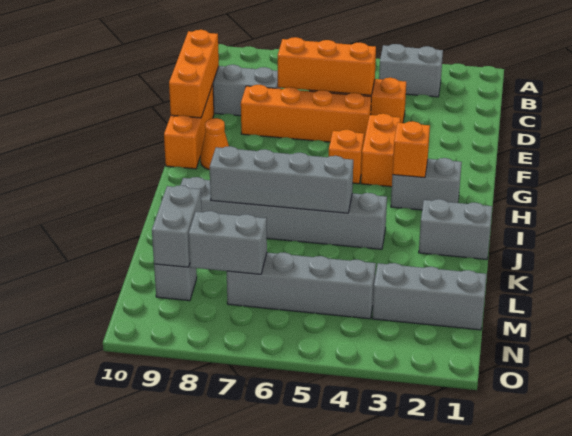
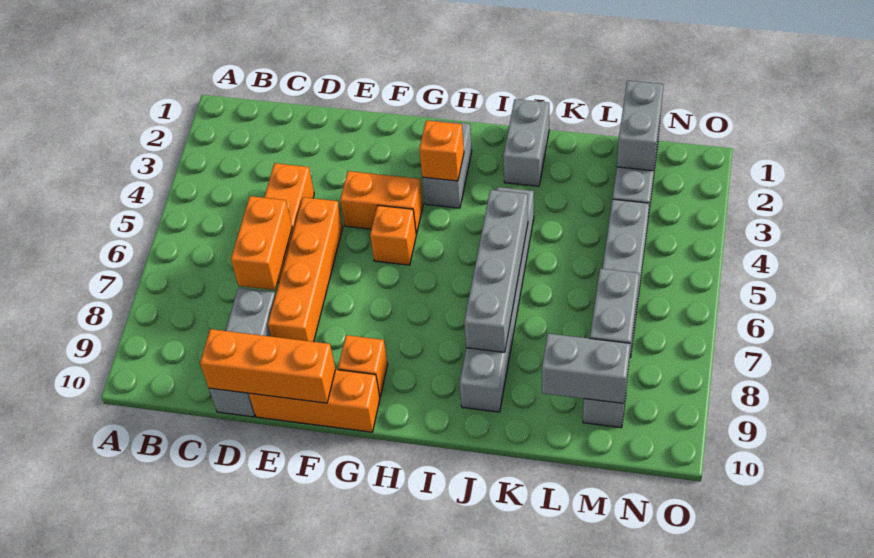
grey 1x2 brick [379,44,443,97] -> grey 1x2 brick moved to [617,81,664,171]
orange 1x3 brick [278,37,376,95] -> orange 1x2 brick [231,196,292,290]
orange 1x1 cone [200,118,229,170] -> orange 1x1 brick [338,335,388,396]

